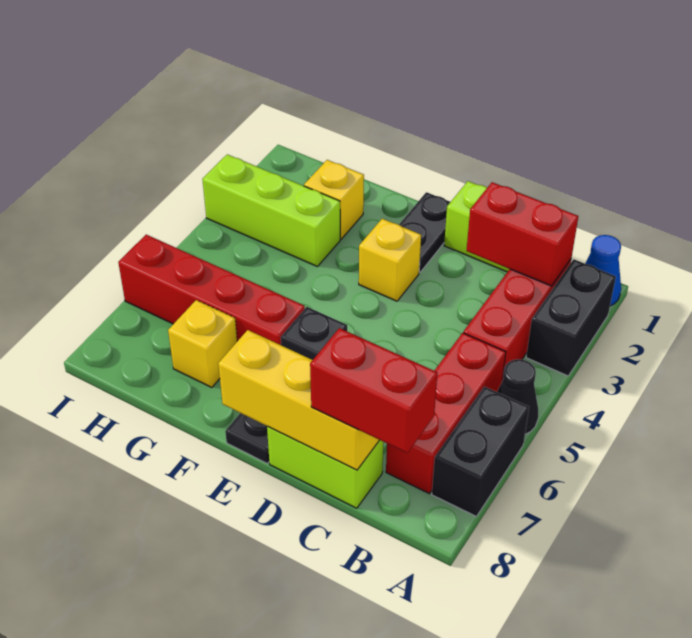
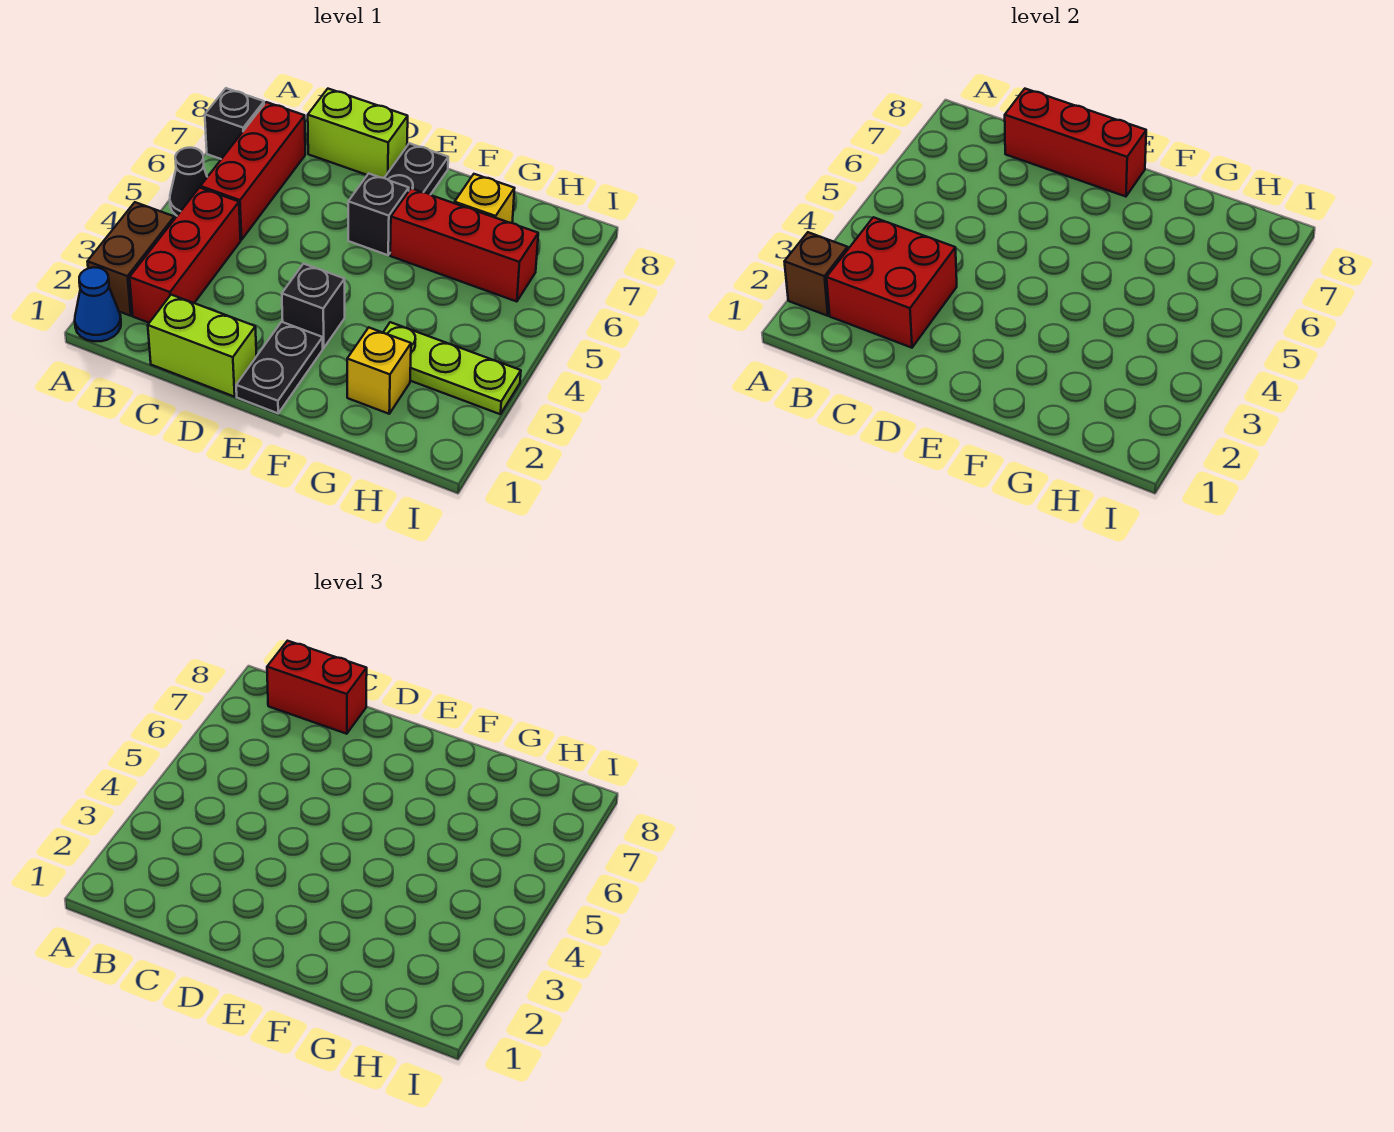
black 1x2 brick [526,259,616,376] -> brown 1x2 brick [87,202,174,316]
none -> brown 1x1 brick [784,232,848,316]
black 1x2 brick [432,387,529,517] -> black 1x1 brick [205,88,264,159]
red 1x2 brick [466,182,578,286] -> red 2x2 brick [827,217,957,348]
yellow 1x3 brick [218,330,379,470] -> red 1x3 brick [1005,89,1146,197]
yellow 1x1 brick [359,219,421,301] -> black 1x1 brick [282,264,345,348]
red 1x4 brick [118,235,305,345] -> red 1x3 brick [390,188,538,302]
lime 1x3 brick [202,154,340,266] -> lime 1x3 plate [383,322,521,414]

